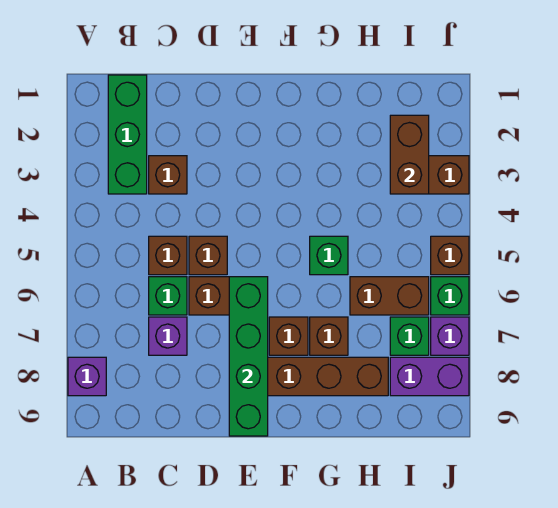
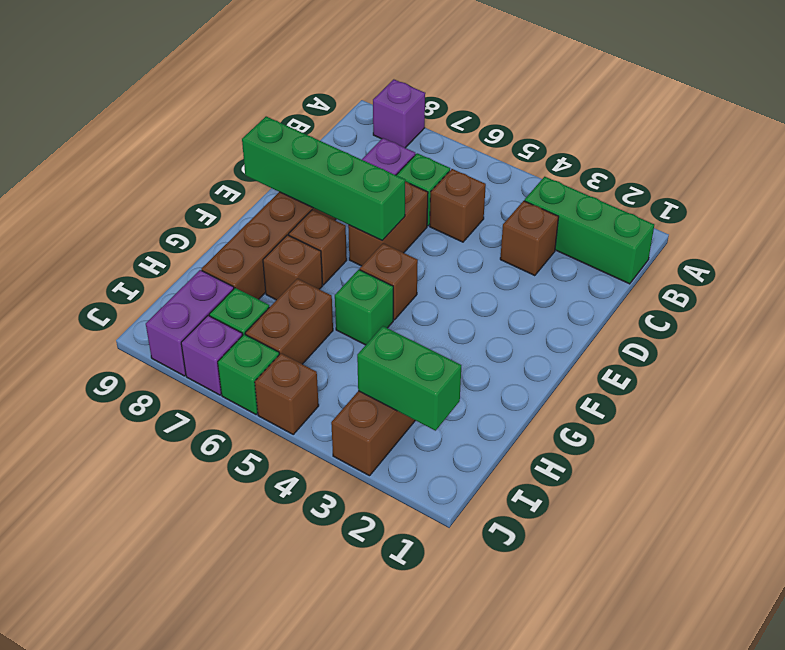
brown 1x1 brick [189,236,227,275] -> brown 1x1 brick moved to [360,243,418,320]
brown 1x2 brick [390,115,429,194] -> green 1x2 brick [357,326,461,431]

